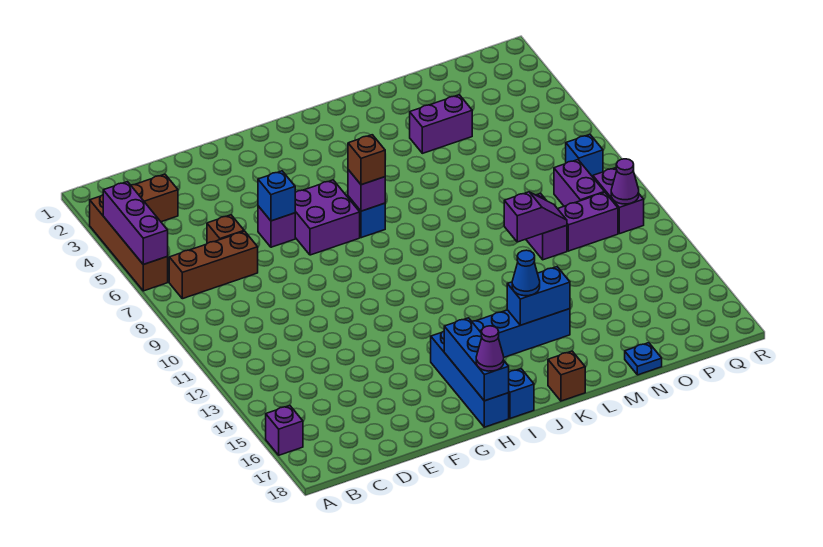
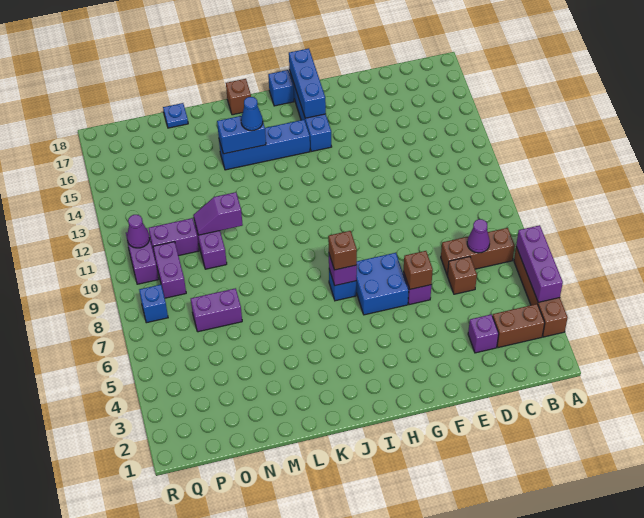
purple 1x1 brick [266,405,303,455] -> purple 1x1 brick moved to [468,314,499,353]
blue 1x1 brick [258,171,295,221] -> brown 1x1 brick [403,251,433,289]
purple 2x2 brick [295,180,360,255] -> blue 2x2 brick [356,253,409,315]
purple 1x1 cone [476,326,504,371] -> purple 1x1 cone moved to [467,219,490,253]
purple 1x2 brick [410,95,472,153] -> purple 1x2 brick moved to [191,288,242,332]

